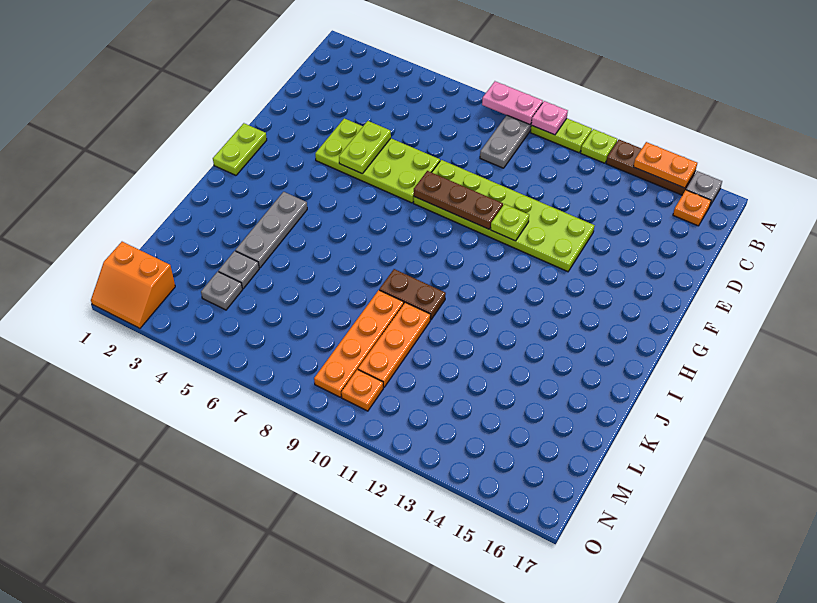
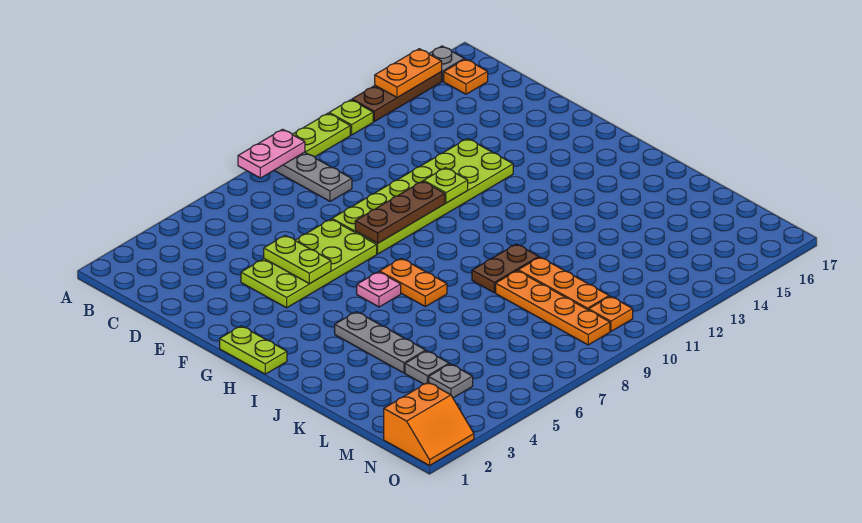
pink 1x1 plate [531,101,568,135] -> pink 1x1 plate moved to [357,272,401,307]
none -> orange 1x2 plate [380,258,447,307]

